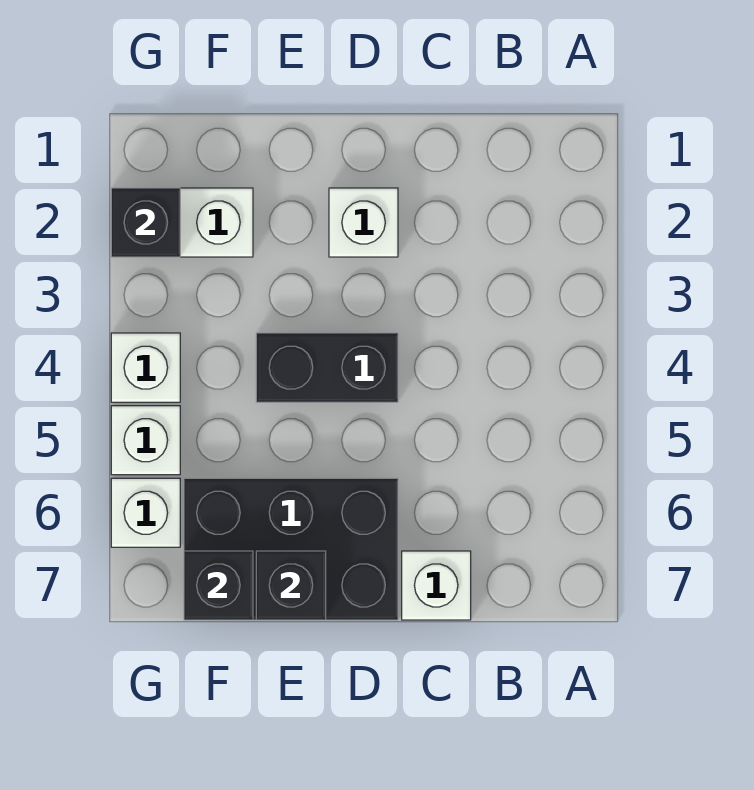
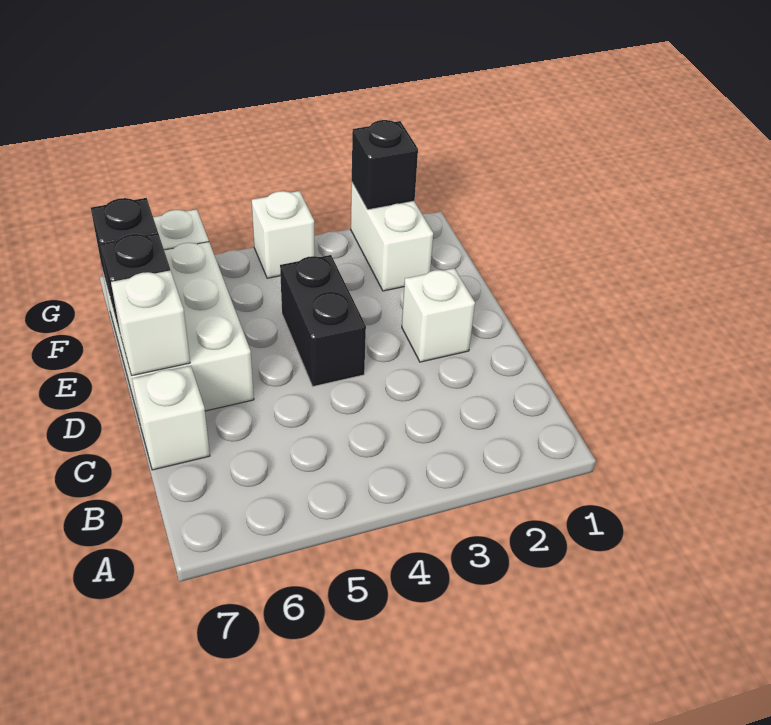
black 2x3 brick [184,478,398,620] -> white 2x3 brick [102,242,254,422]
white 1x1 brick [111,406,180,475] -> white 1x1 brick moved to [111,270,190,376]

